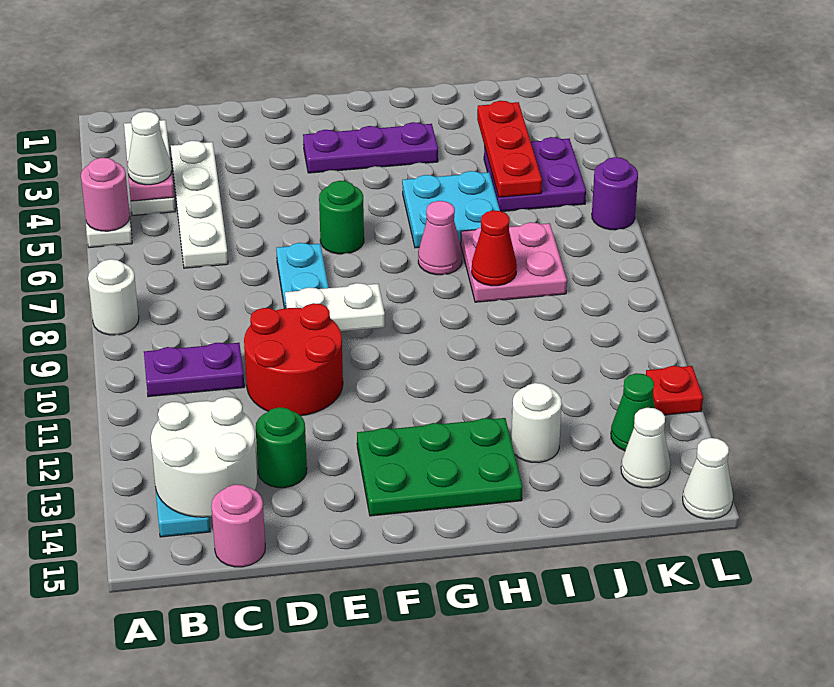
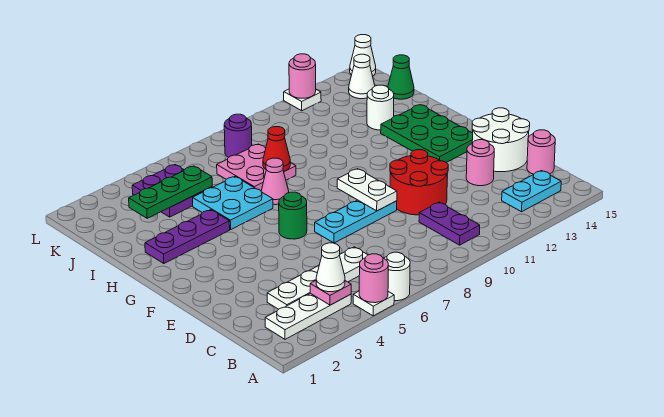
white 1x1 round brick [88,259,139,335] -> white 1x1 round brick moved to [384,252,410,301]
white 2x2 round brick [151,397,257,517] -> white 2x2 round brick moved to [472,108,530,172]
green 1x1 round brick [256,407,307,488] -> pink 1x1 round brick [466,140,494,186]
purple 1x3 plate [303,122,438,173] -> purple 1x3 plate turned to [145,210,230,263]
red 1x3 plate [477,101,542,197] -> green 1x3 plate [129,166,212,218]
green 1x1 cone [611,373,655,451] -> green 1x1 cone moved to [388,55,414,99]
purple 1x1 round brick [592,157,638,230] -> purple 1x1 round brick moved to [224,114,252,158]
red 1x1 plate [646,366,703,415] -> white 1x1 plate [284,89,321,111]
none -> pink 1x1 round brick [289,54,316,98]

